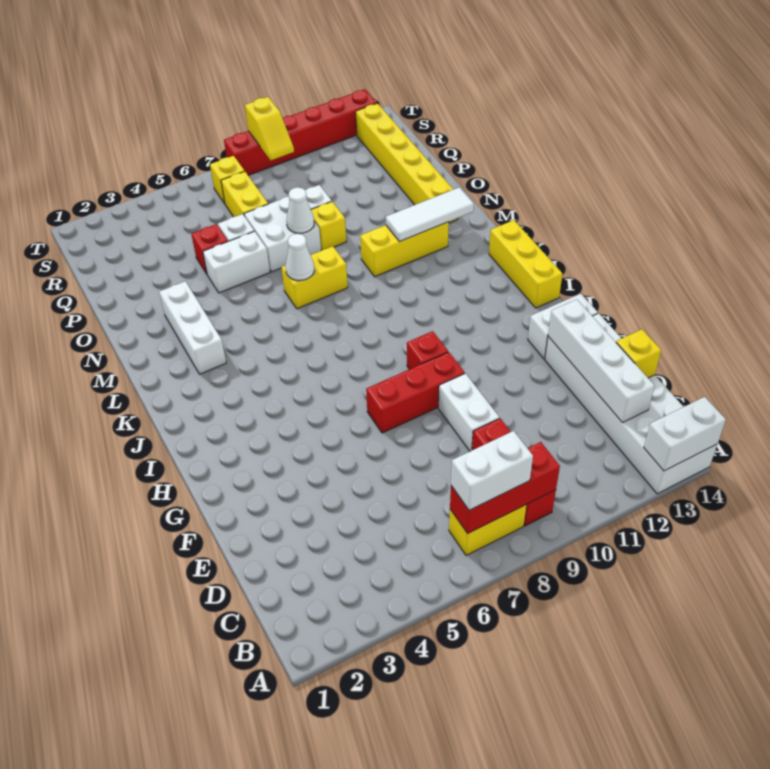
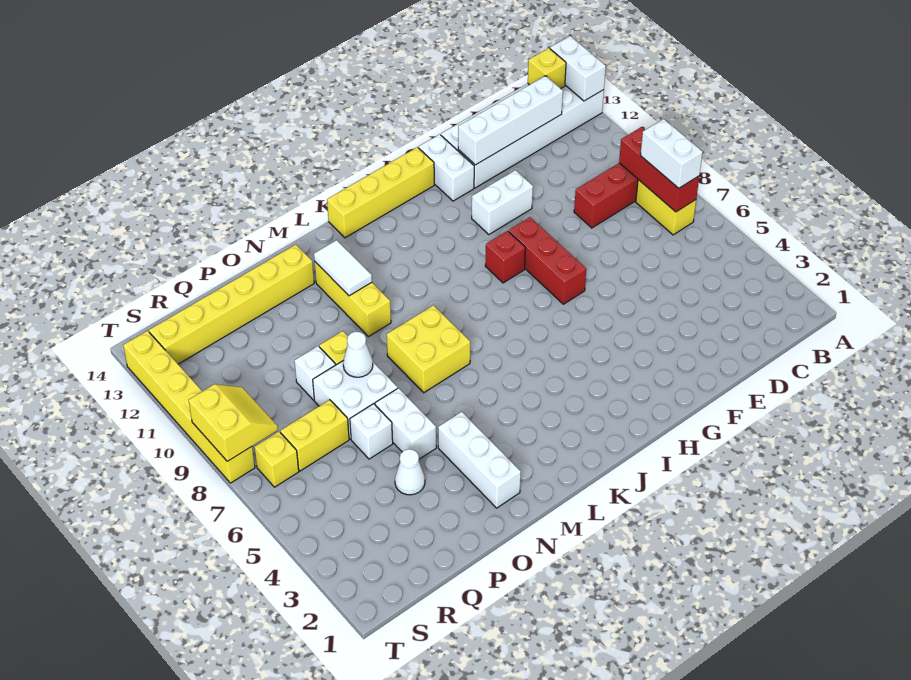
yellow 1x1 brick [616,329,661,378] -> yellow 1x1 brick moved to [528,48,566,89]
white 1x2 brick [438,373,499,451] -> white 1x2 brick moved to [472,170,533,235]
yellow 1x3 brick [489,220,562,308] -> yellow 1x4 brick [327,147,434,238]
white 1x3 brick [159,281,226,374] -> white 1x3 brick turned to [438,412,521,508]
yellow 1x2 brick [281,246,348,309] -> yellow 2x2 brick [387,305,470,393]
white 1x1 cone [286,234,314,281] -> white 1x1 cone moved to [395,449,425,495]
white 1x3 tile [386,187,474,241] -> white 1x2 tile [314,240,372,296]
red 1x1 brick [191,224,228,274] -> none
yellow 1x2 slope [245,97,294,160] -> yellow 2x2 slope [189,384,278,461]
red 1x6 brick [224,89,377,175] -> yellow 1x6 brick [123,331,255,483]

